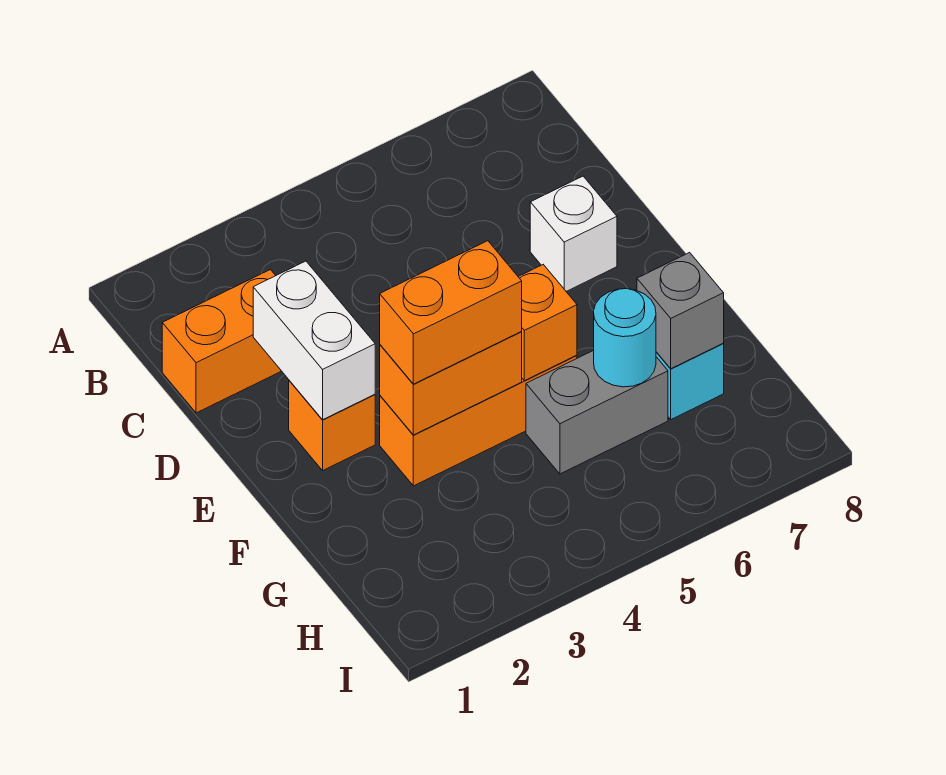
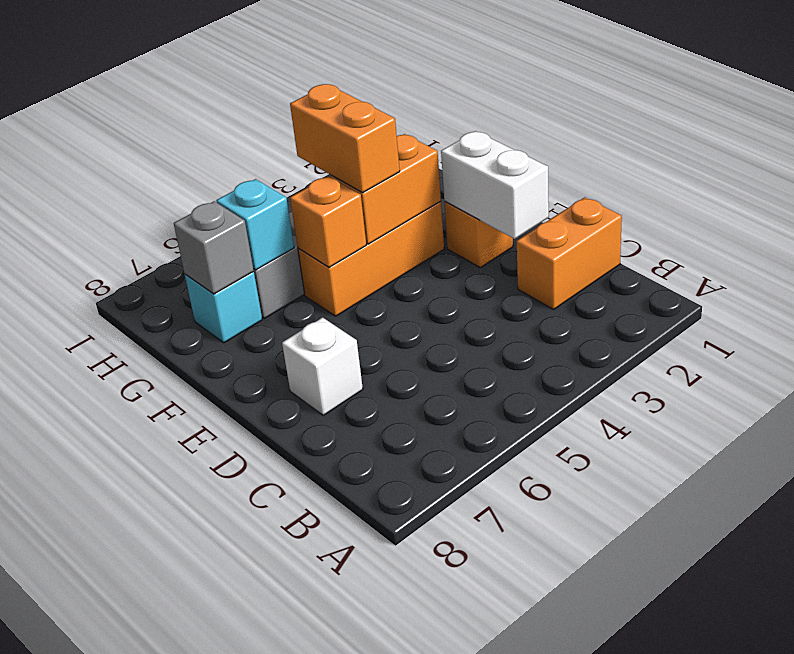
orange 1x2 brick [380,241,522,384] -> orange 1x2 brick turned to [290,84,400,193]
cyan 1x1 round brick [594,289,656,387] -> cyan 1x1 brick [216,179,294,270]

